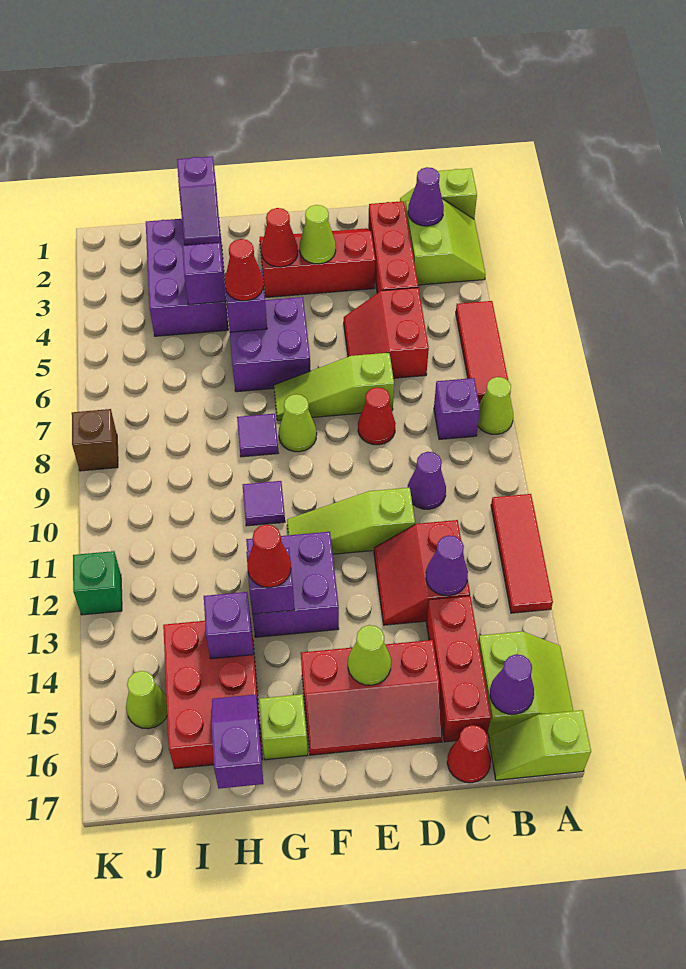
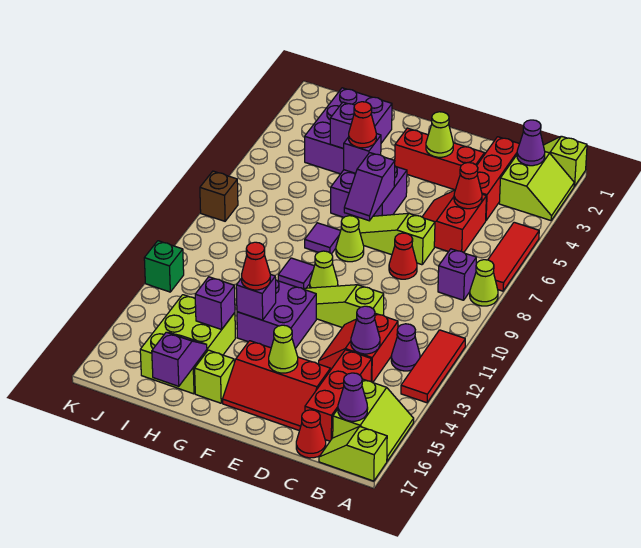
purple 1x1 cone [408,452,446,509] -> purple 1x1 cone moved to [391,324,420,371]
red 1x1 cone [261,208,298,267] -> red 1x1 cone moved to [454,163,482,209]
purple 1x2 slope [177,156,221,245] -> purple 1x2 slope moved to [344,153,395,221]
red 2x3 brick [163,621,263,769] -> lime 2x3 brick [140,295,236,394]
lime 1x1 cone [126,671,167,729] -> lime 1x1 cone moved to [310,251,338,288]

